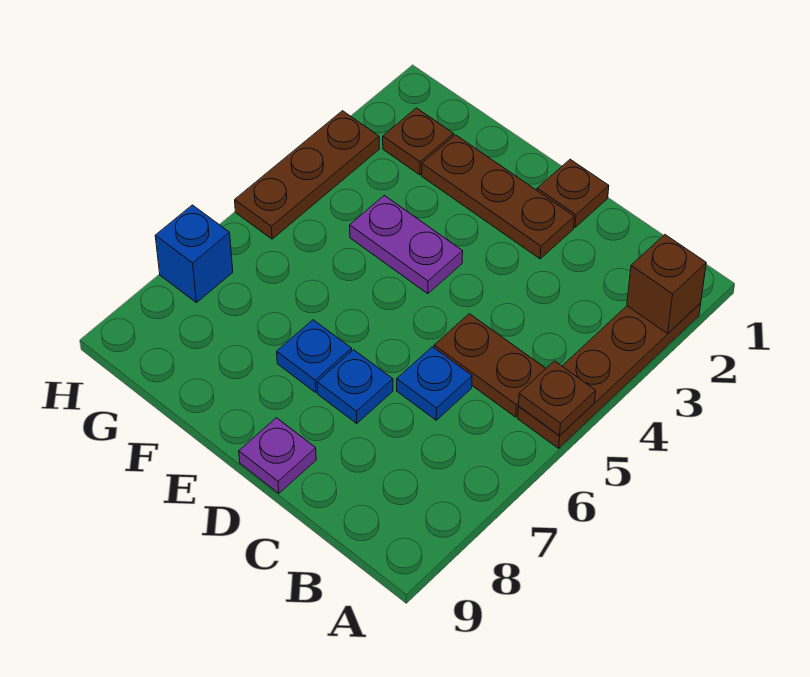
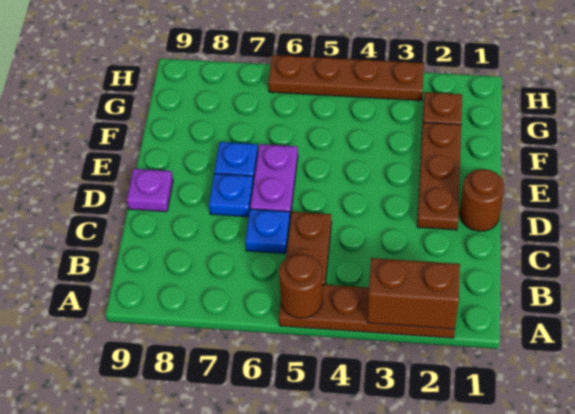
brown 1x1 brick [627,235,706,334] -> brown 1x2 brick [367,258,460,329]
brown 1x1 plate [519,361,596,436] -> brown 1x1 round brick [279,254,323,318]
brown 1x1 plate [537,159,609,227] -> brown 1x1 round brick [460,169,504,231]
purple 1x2 plate [350,195,463,294] -> purple 1x2 plate moved to [250,144,298,217]
brown 1x3 plate [235,111,379,239] -> brown 1x4 plate [268,55,424,101]
blue 1x1 brick [155,205,233,303] -> none

